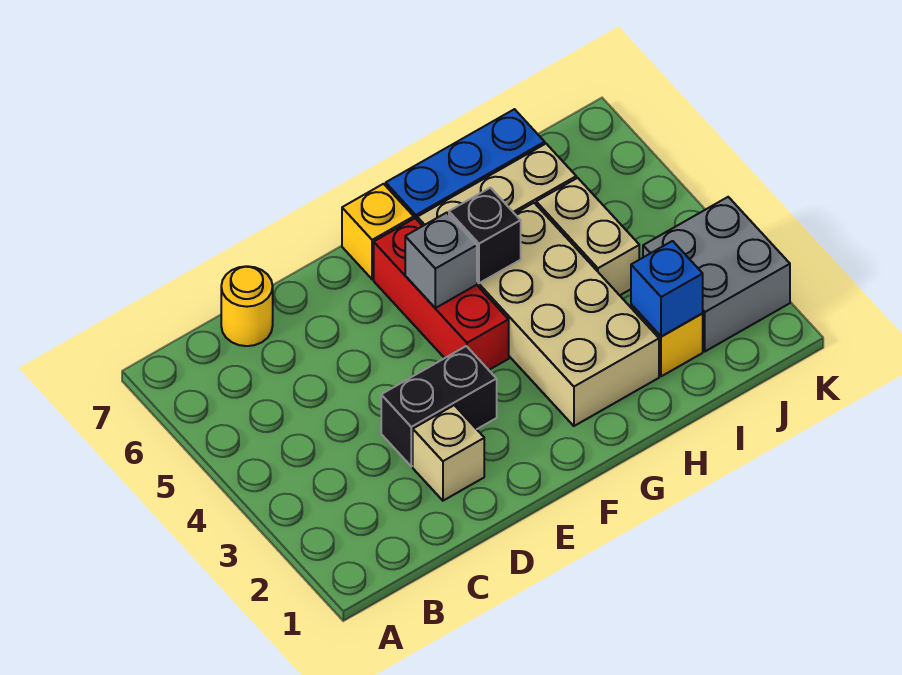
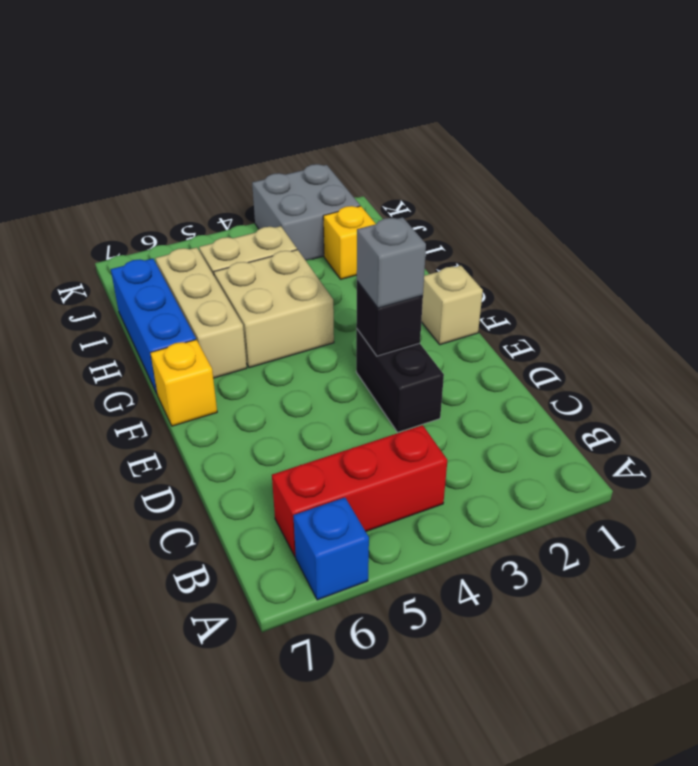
yellow 1x1 round brick [221,266,273,346] -> none
tan 1x1 brick [413,405,484,501] -> tan 1x1 brick moved to [421,265,483,345]
red 1x3 brick [374,218,509,370] -> red 1x3 brick moved to [272,425,447,557]
grey 1x1 brick [405,213,477,308] -> grey 1x1 brick moved to [357,217,426,308]
tan 2x4 brick [477,203,659,426] -> tan 2x2 brick [214,250,334,368]
black 1x1 brick [449,188,521,283] -> black 1x1 brick moved to [356,281,423,356]
blue 1x1 brick [631,241,703,337] -> blue 1x1 brick moved to [293,497,369,600]

